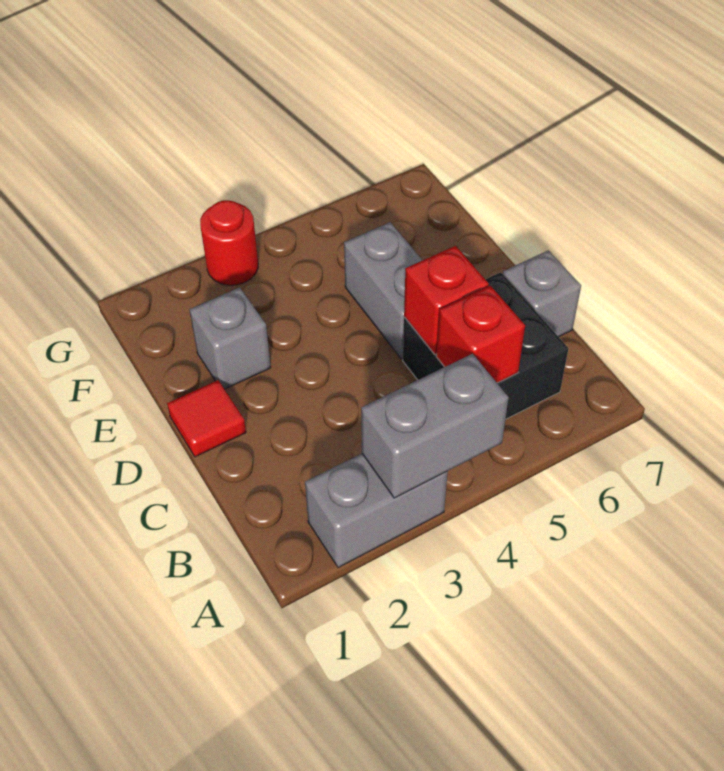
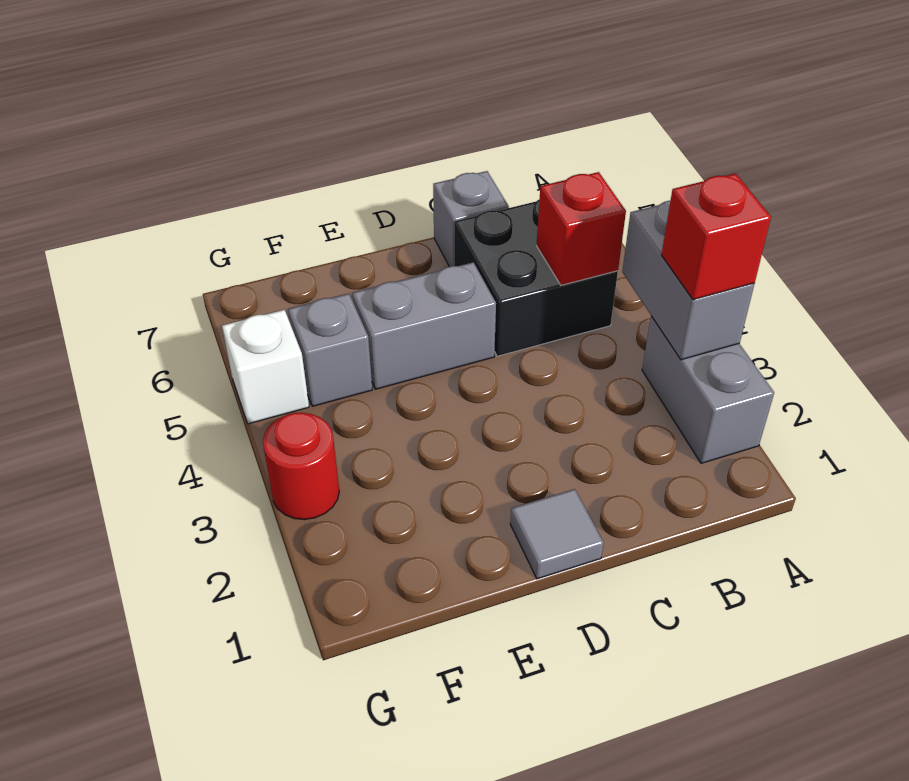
red 1x1 brick [404,246,489,355] -> red 1x1 brick moved to [661,173,771,300]
red 1x1 tile [167,380,246,457] -> grey 1x1 tile [510,489,604,579]
grey 1x1 brick [189,287,271,389] -> grey 1x1 brick moved to [288,294,372,406]
none -> white 1x1 brick [222,310,309,424]

